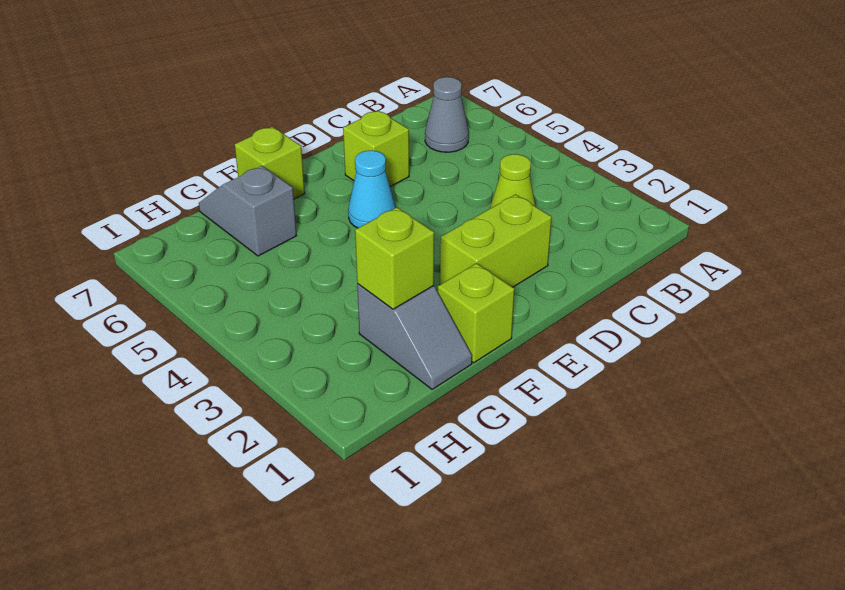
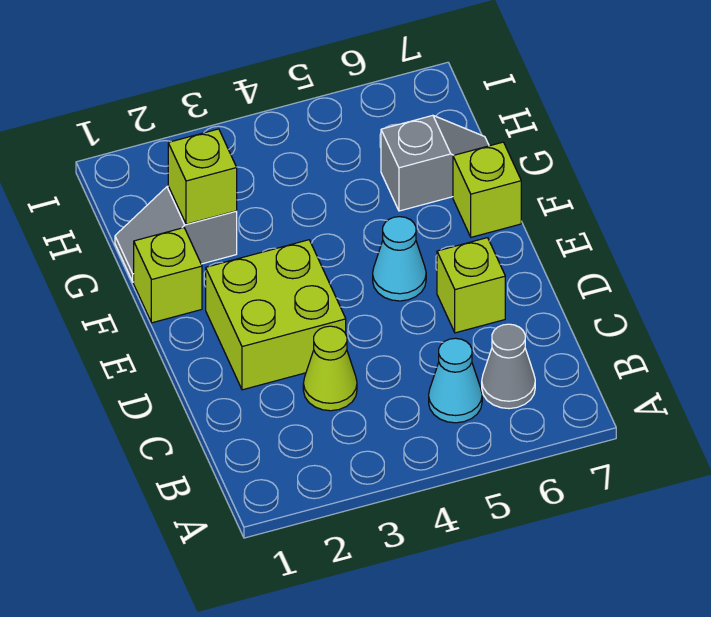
none -> cyan 1x1 cone [429,338,482,423]
lime 1x2 brick [440,194,552,287] -> lime 2x2 brick [206,240,346,390]

